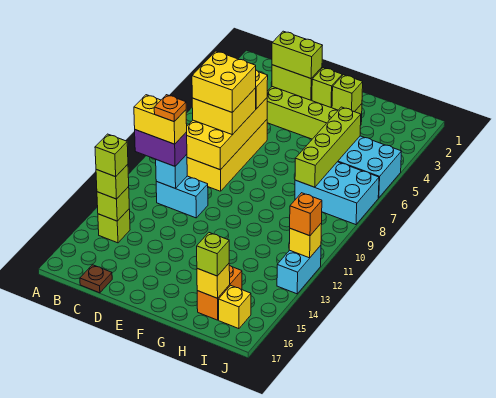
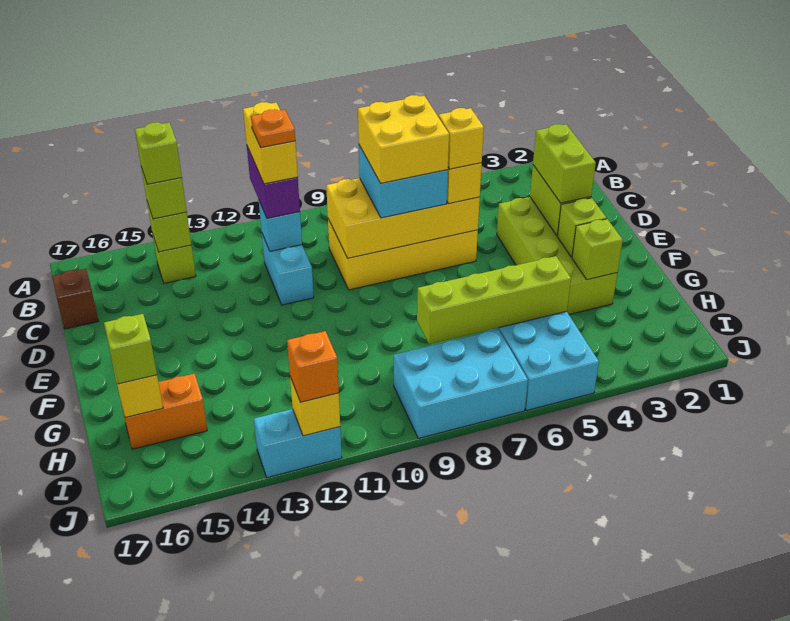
yellow 2x2 brick [192,88,256,135] -> cyan 2x2 brick [359,145,448,218]
brown 1x1 plate [80,265,112,293] -> brown 1x1 brick [52,269,98,329]
cyan 2x3 brick [295,162,379,225] -> cyan 2x3 brick turned to [394,329,528,438]
yellow 1x1 brick [219,285,251,329] -> yellow 1x1 brick moved to [438,108,484,169]

